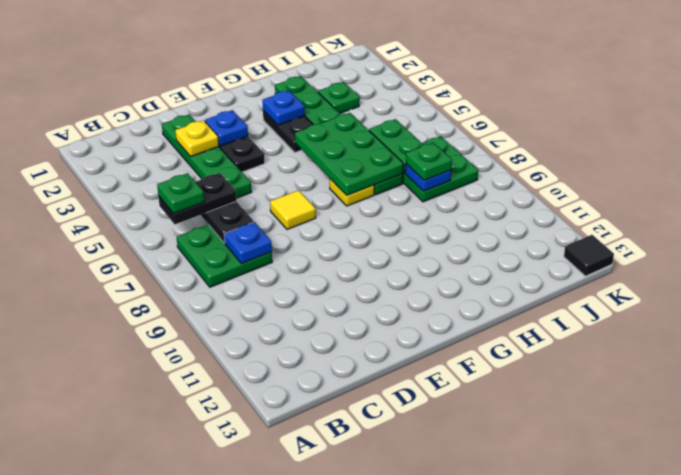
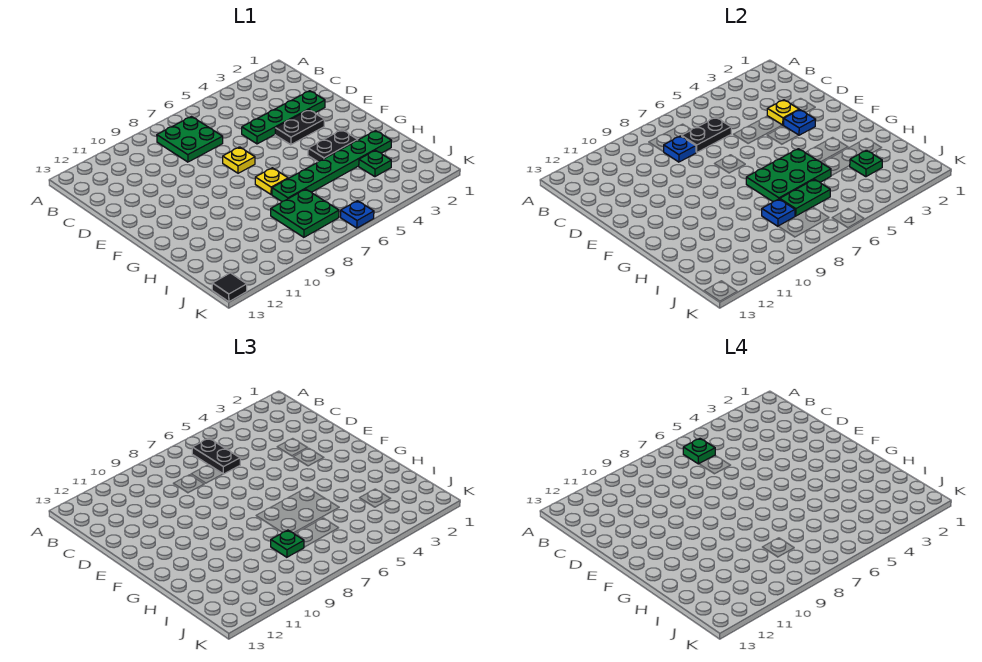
yellow 1x1 tile [270,190,316,229] -> yellow 1x1 plate [223,147,255,173]
blue 1x1 plate [262,91,305,125] -> blue 1x1 plate moved to [340,201,374,228]
none -> green 1x1 plate [850,150,882,177]

